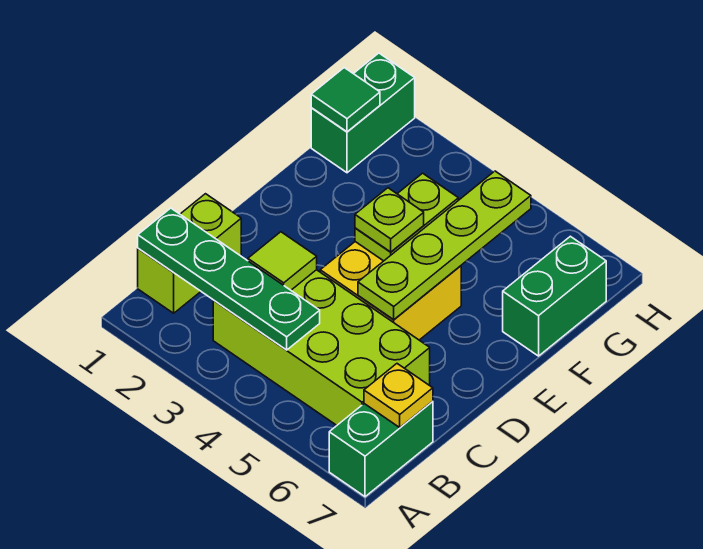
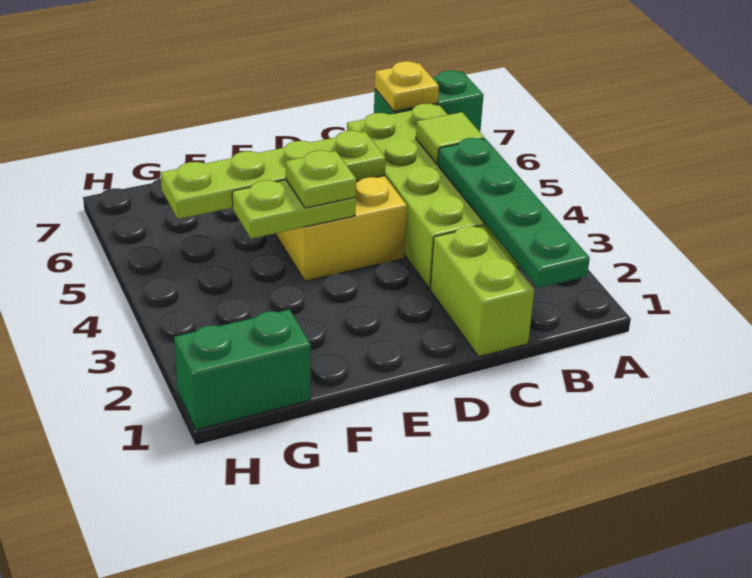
lime 1x2 brick [138,194,241,313] -> lime 1x2 brick turned to [430,226,534,357]
lime 1x1 tile [248,232,317,290] -> lime 1x1 tile moved to [416,112,484,164]
green 1x2 brick [503,236,606,356] -> none
green 1x1 tile [311,68,380,132] -> none

